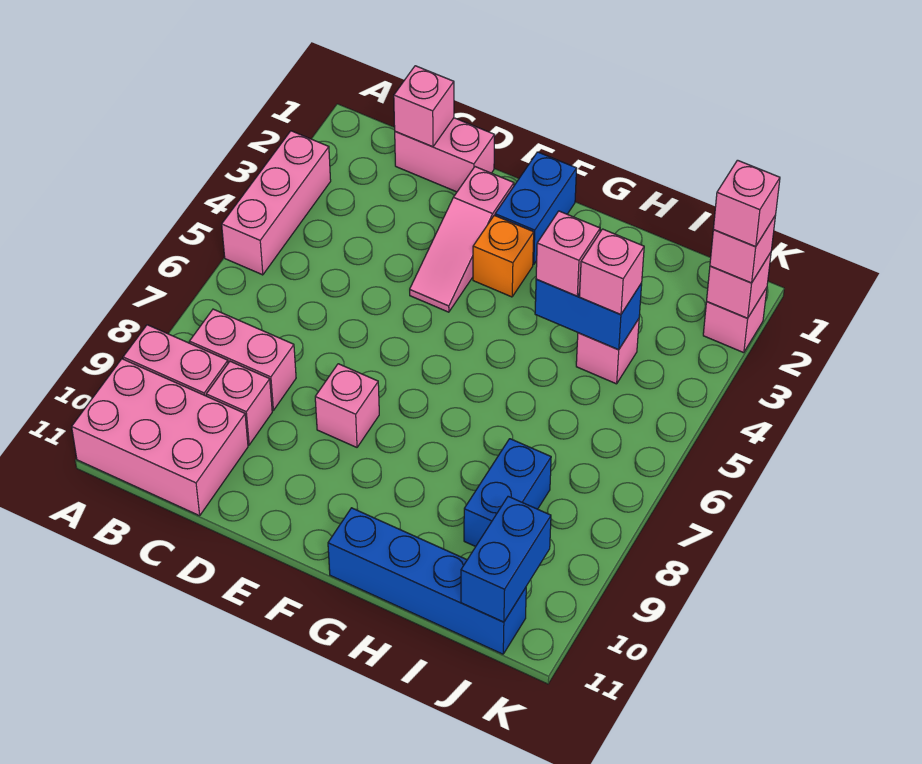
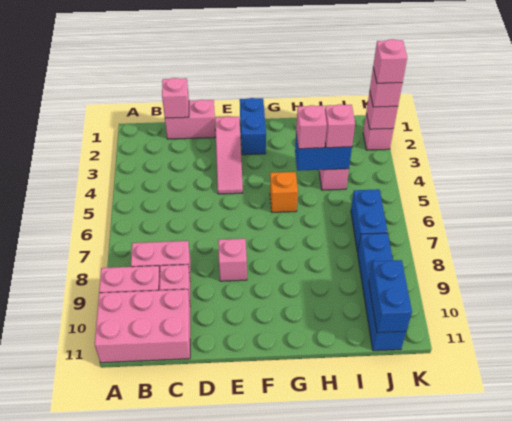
pink 1x3 brick [222,131,331,275] -> none
orange 1x1 brick [473,215,534,297] -> orange 1x1 brick moved to [270,172,298,212]
blue 1x4 brick [328,508,526,654] -> blue 1x4 brick turned to [358,233,406,351]
blue 1x2 brick [464,439,551,547] -> blue 1x2 brick moved to [351,189,388,252]

